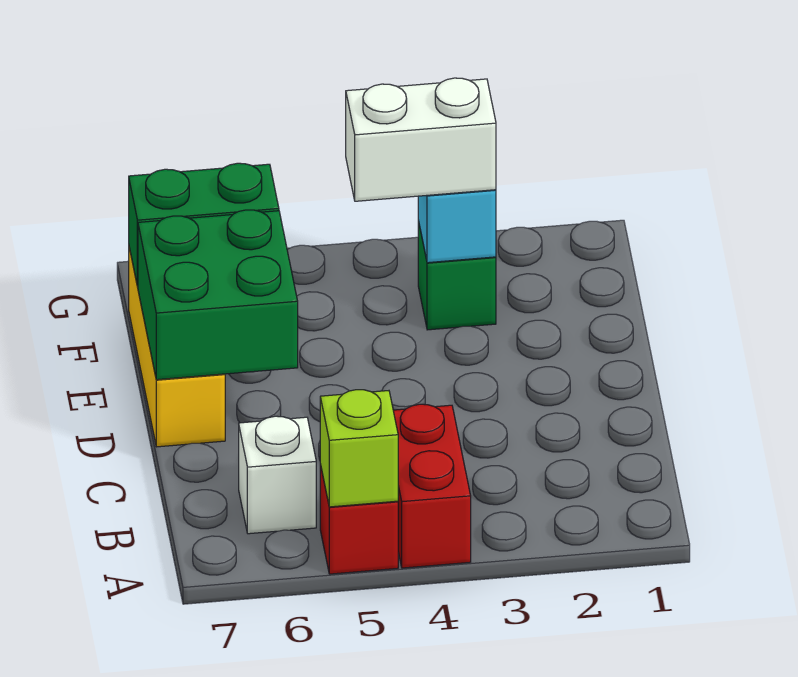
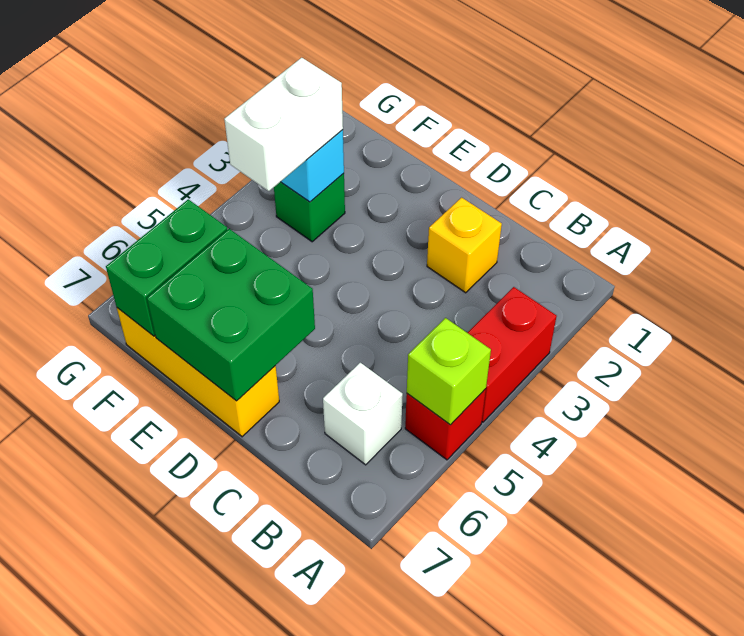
red 1x2 brick [393,404,471,568] -> red 1x2 brick turned to [468,287,557,422]
none -> yellow 1x1 brick [427,198,502,293]

